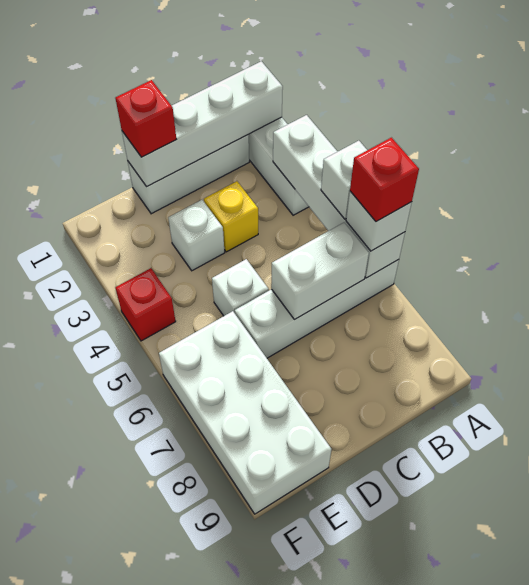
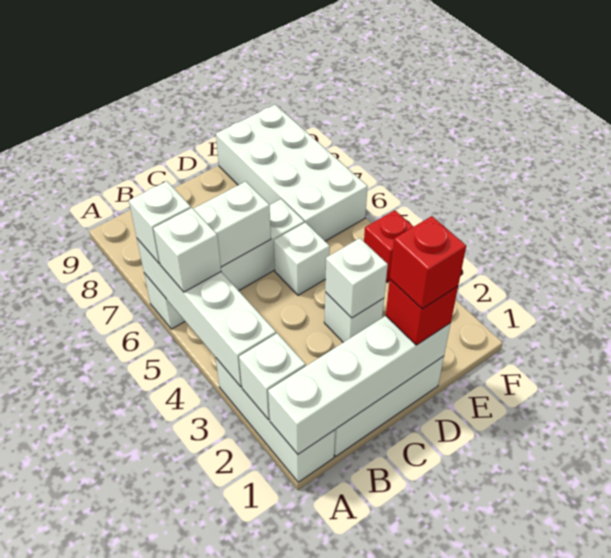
none -> white 1x1 brick [239,333,306,420]
red 1x1 brick [350,138,419,222] -> red 1x1 brick moved to [390,216,466,309]
yellow 1x1 brick [204,181,258,252] -> none
none -> white 1x1 brick [325,238,388,318]

